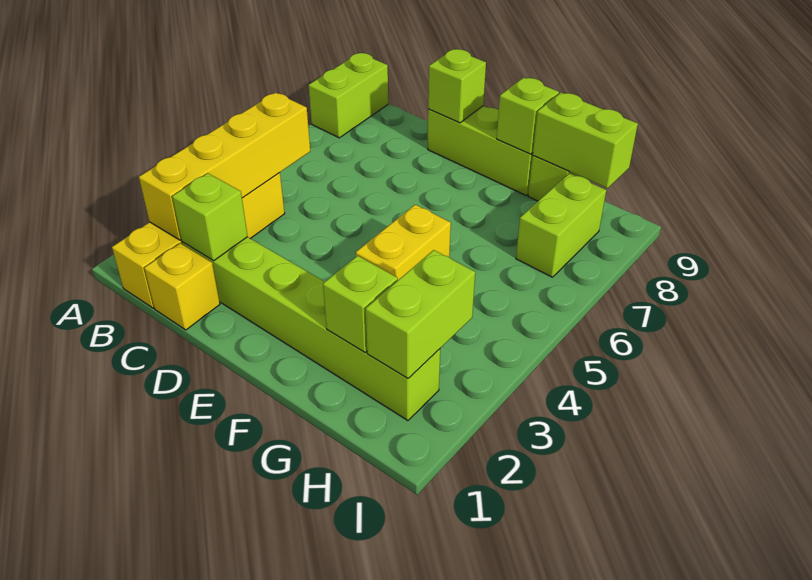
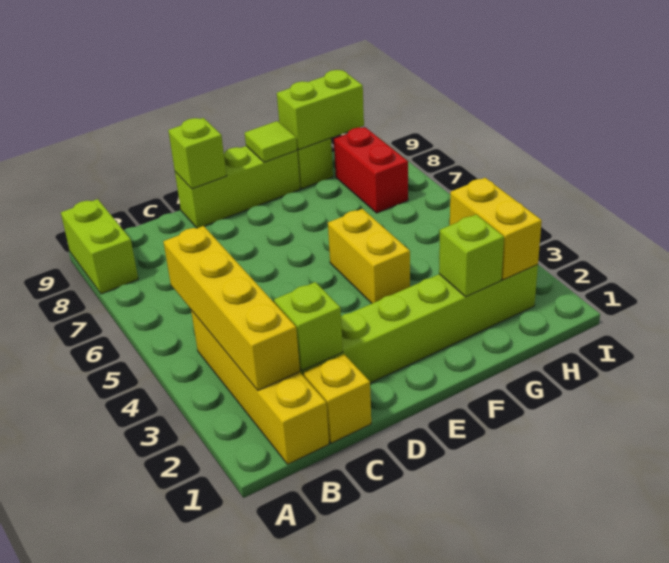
lime 1x1 brick [497,77,559,154] -> lime 1x1 tile [245,121,297,162]
lime 1x2 brick [366,250,475,378] -> yellow 1x2 brick [450,178,542,280]
lime 1x2 brick [516,173,606,277] -> red 1x2 brick [334,127,408,213]

